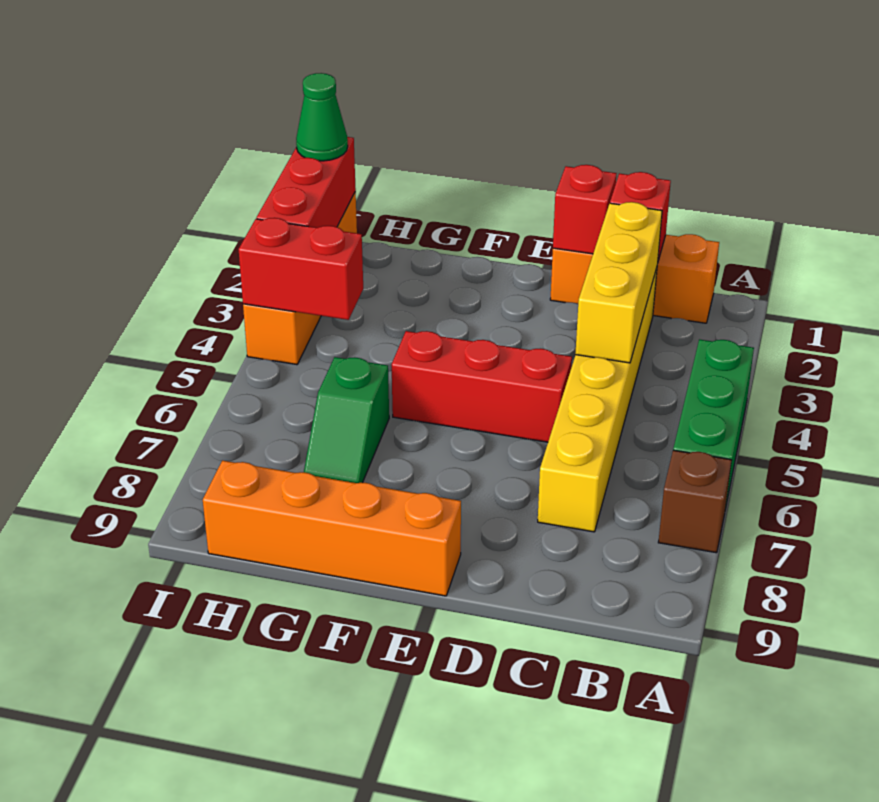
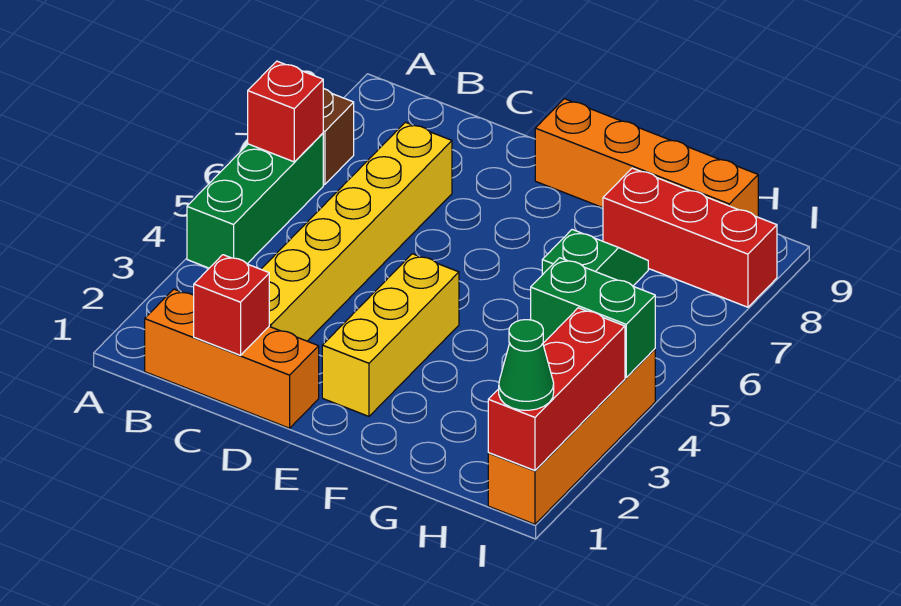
yellow 1x3 brick [575,202,662,363] -> yellow 1x3 brick moved to [322,254,459,416]
red 1x1 brick [553,165,617,254] -> red 1x1 brick moved to [248,61,323,162]
red 1x3 brick [392,331,572,442] -> red 1x3 brick moved to [603,168,777,307]
red 1x2 brick [239,218,363,320] -> green 1x2 brick [531,258,655,378]

